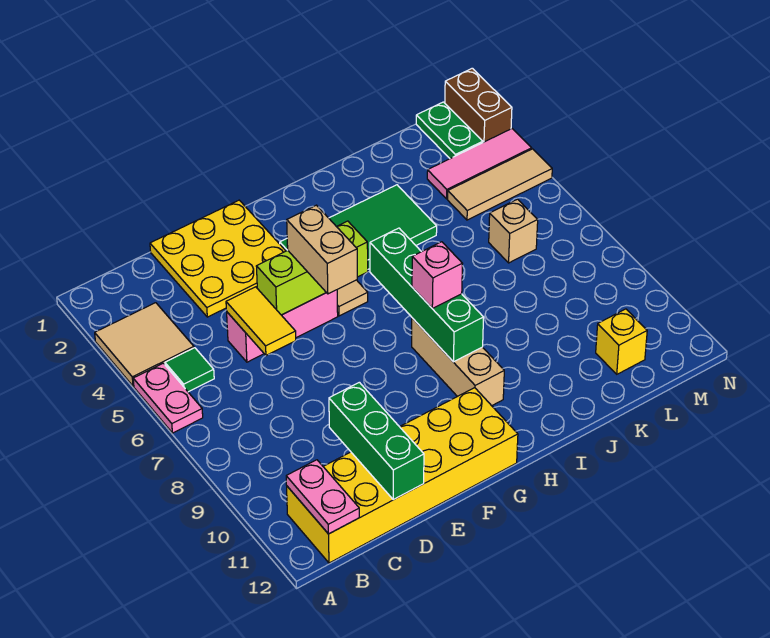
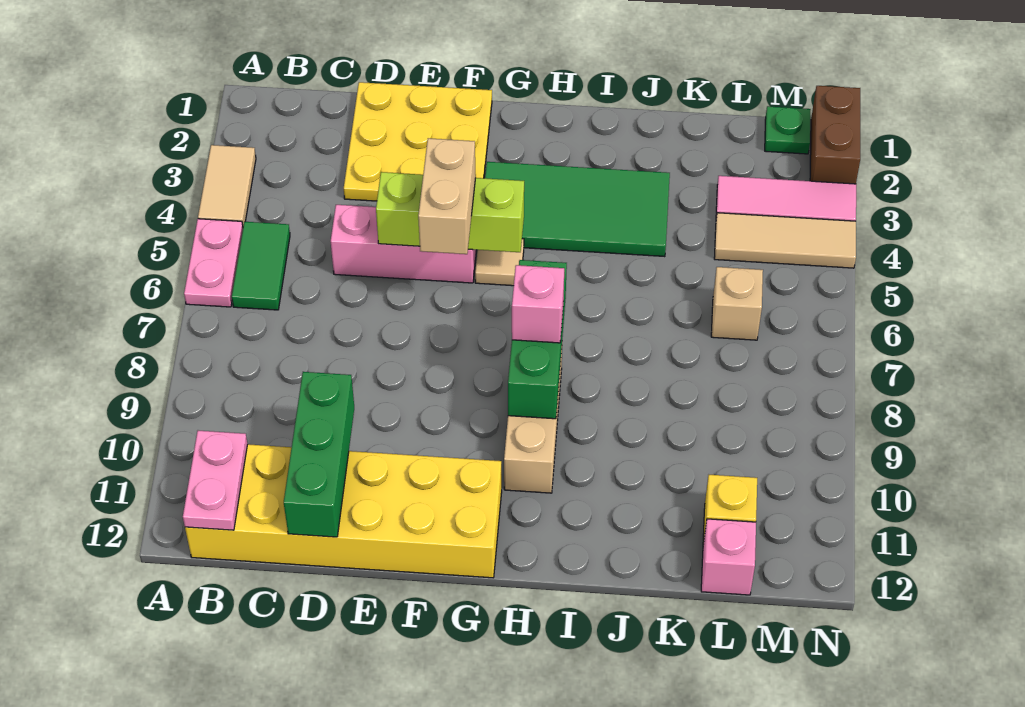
tan 2x2 tile [95,303,194,386] -> tan 1x2 tile [198,145,256,226]
green 1x1 tile [165,348,214,392] -> green 1x2 tile [232,222,290,310]
yellow 1x2 tile [226,287,296,356] -> none
green 1x4 brick [370,228,484,362] -> green 1x3 brick [508,260,567,419]
none -> pink 1x1 brick [701,519,756,595]
green 1x2 plate [416,102,483,159] -> green 1x1 plate [765,106,811,154]

